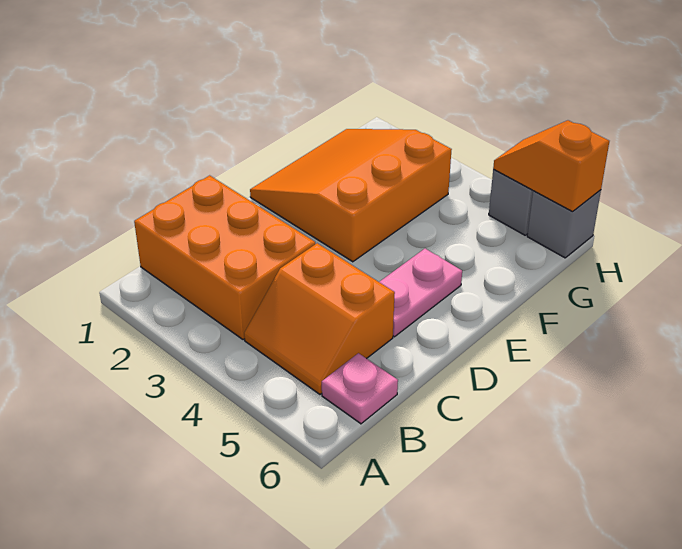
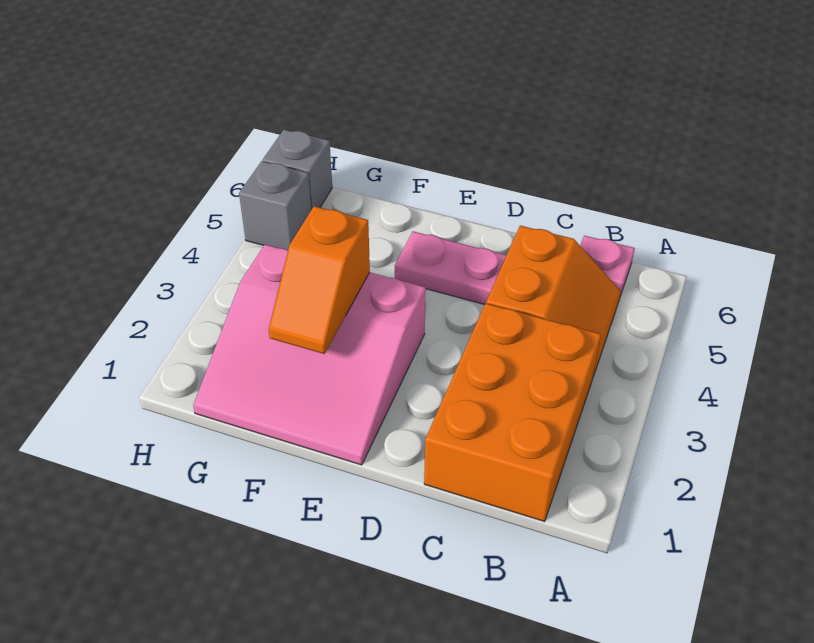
orange 3x3 slope [250,129,452,262] -> pink 3x3 slope [193,244,426,465]
orange 1x2 slope [493,120,609,212] -> orange 1x2 slope moved to [269,206,370,354]

